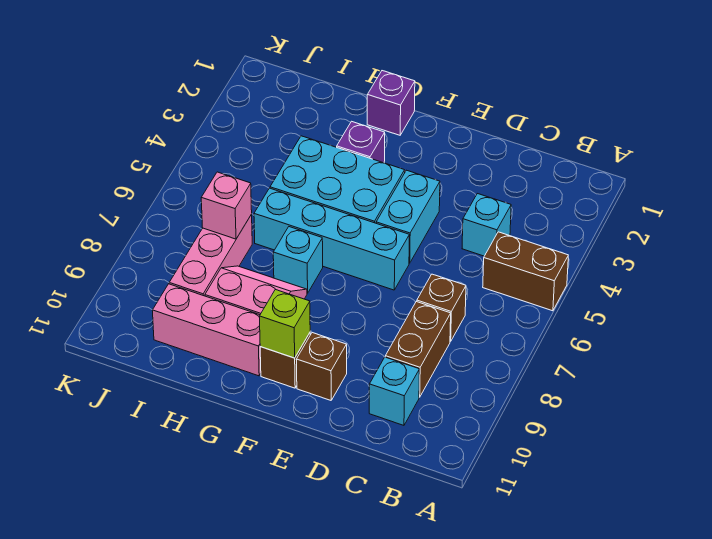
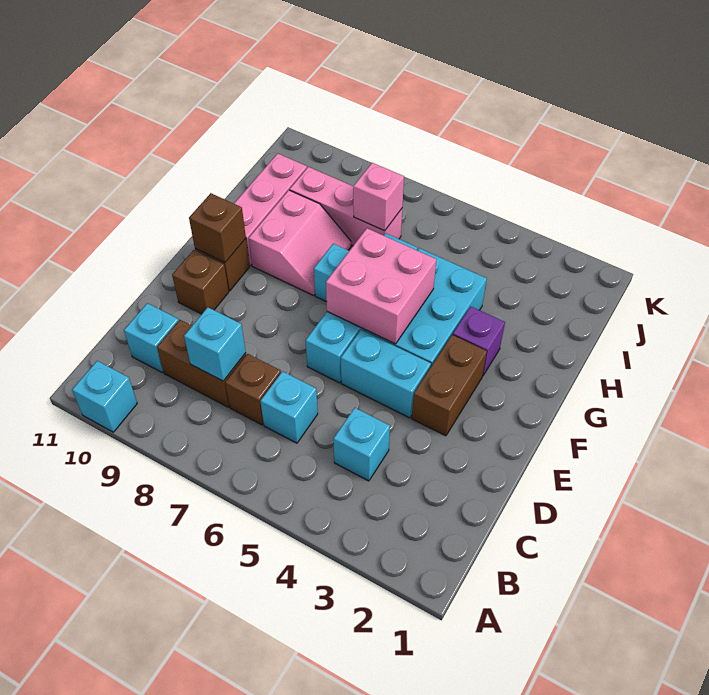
brown 1x2 brick [483,232,568,311] -> brown 1x2 brick moved to [412,335,487,436]
none -> cyan 1x1 brick [72,361,137,432]
none -> cyan 1x1 brick [261,371,318,443]
none -> cyan 1x1 brick [184,307,246,381]
none -> pink 2x2 brick [326,228,436,344]
lime 1x1 brick [260,289,310,358] -> brown 1x1 brick [189,193,246,262]
purple 1x1 brick [367,71,415,135] -> none

